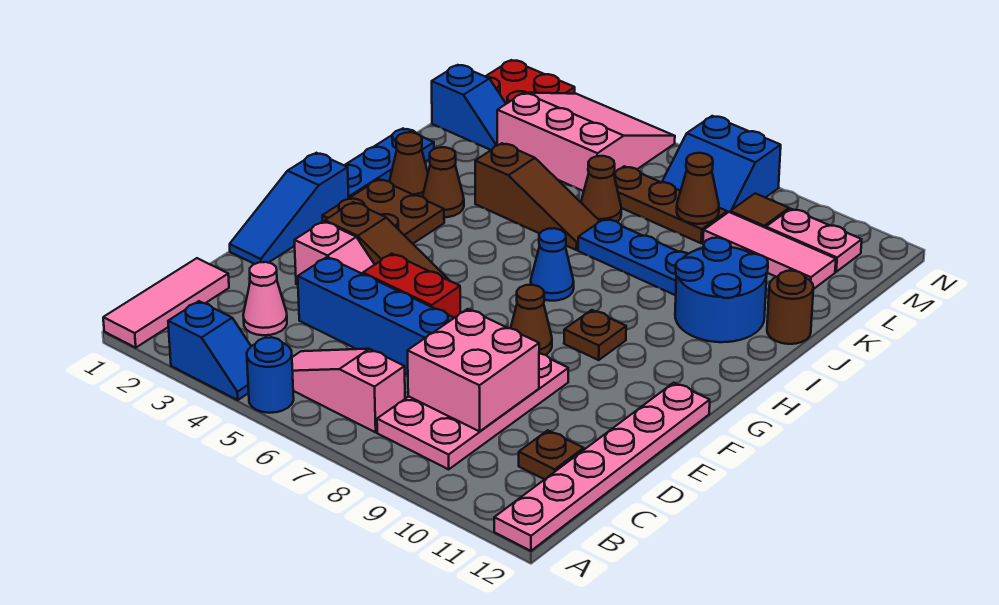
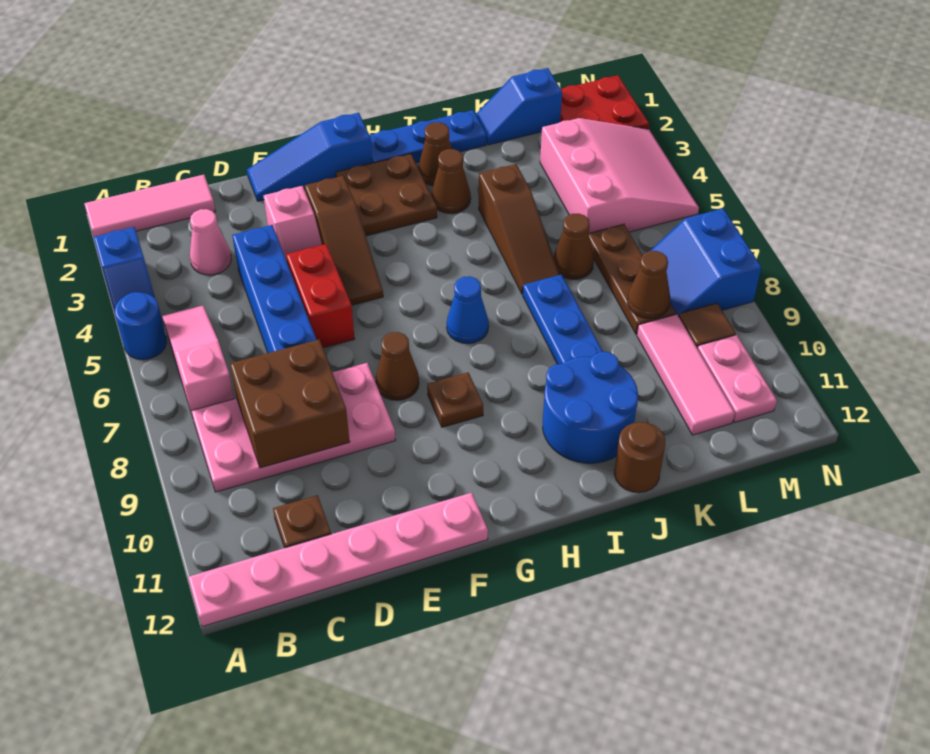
pink 2x2 brick [407,309,539,431] -> brown 2x2 brick [230,340,350,468]
blue 1x2 slope [432,65,506,150] -> blue 1x2 slope turned to [476,68,562,145]

